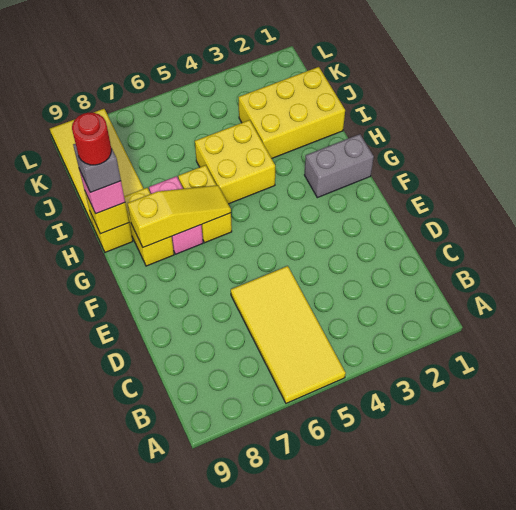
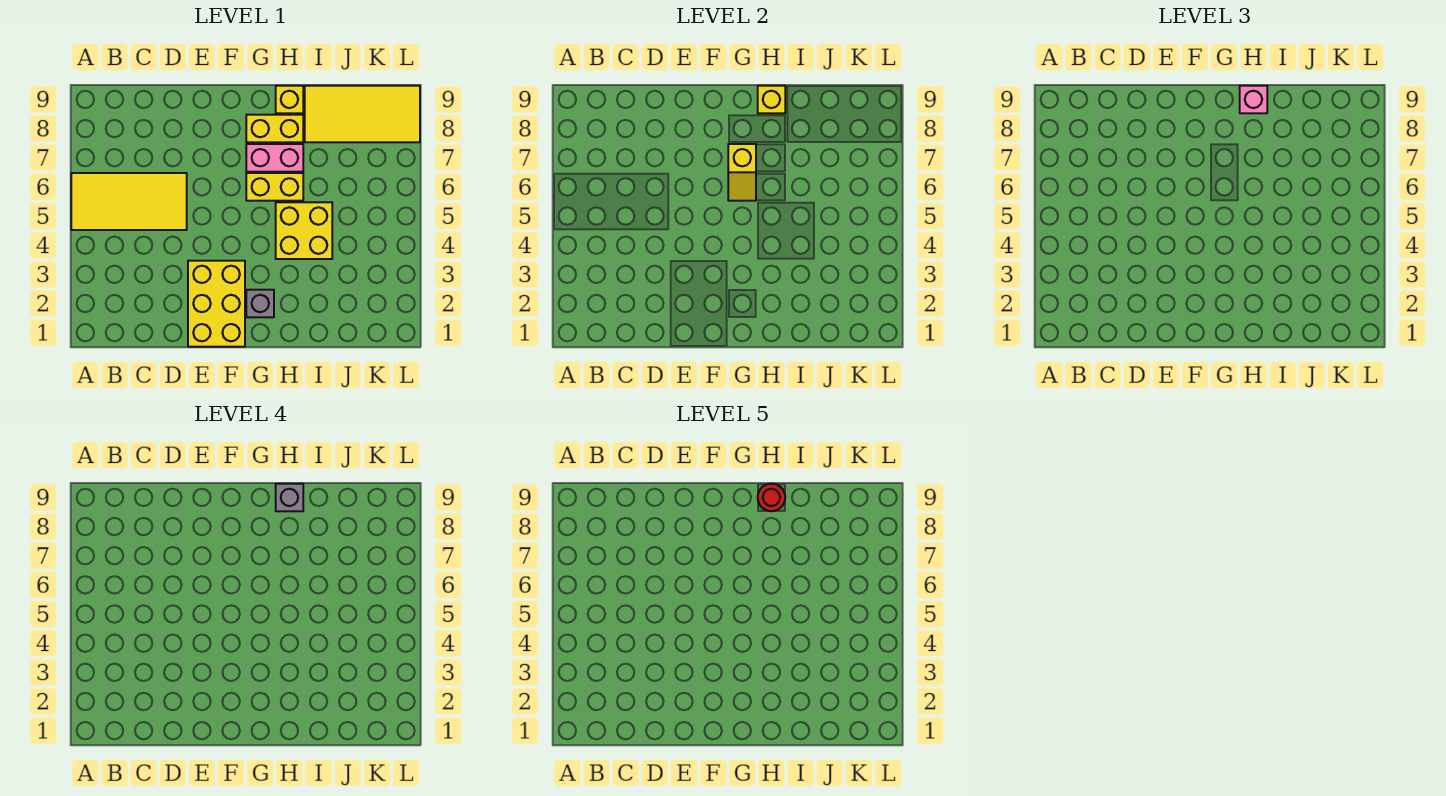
grey 1x2 brick [305,134,374,198] -> grey 1x1 brick [246,290,274,317]
yellow 1x3 slope [127,185,231,247] -> yellow 1x2 slope [728,144,756,201]
yellow 2x3 brick [238,67,345,159] -> yellow 2x3 brick moved to [188,261,245,347]

